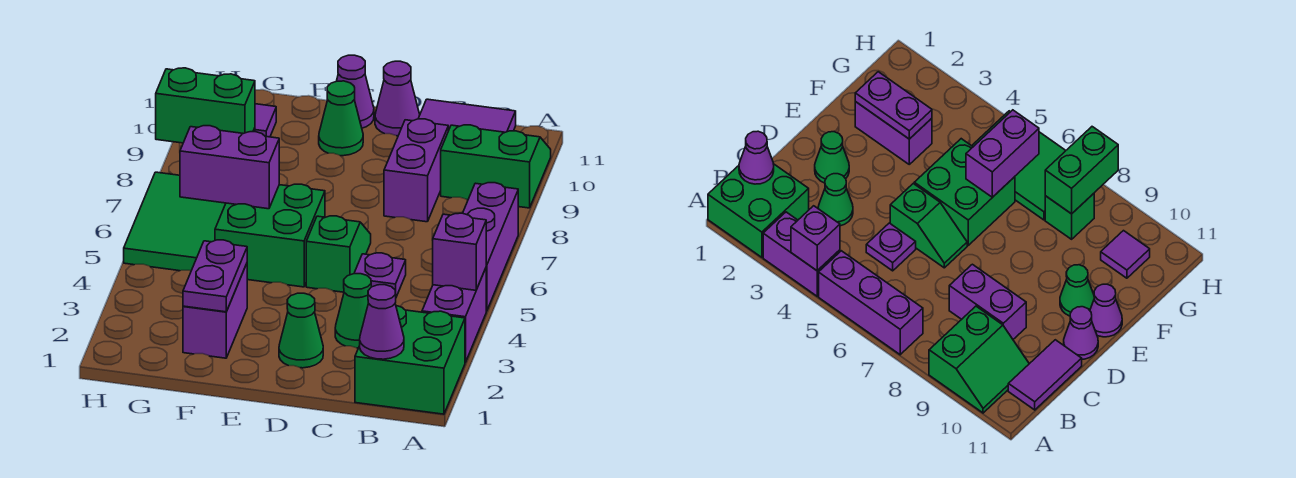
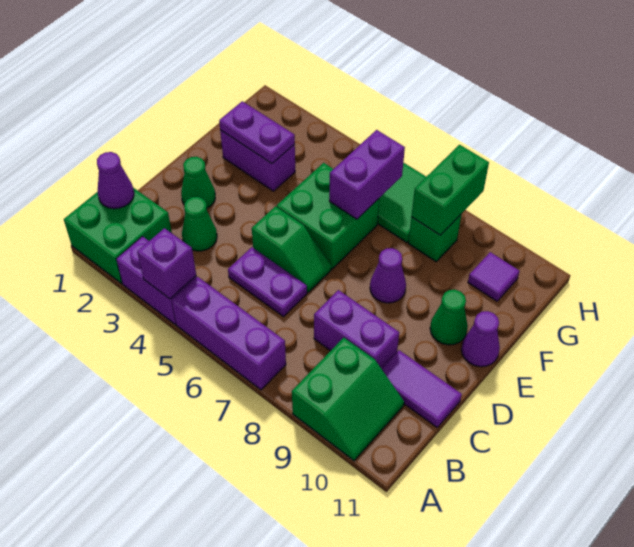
purple 1x2 tile [418,99,516,132] -> purple 1x2 tile turned to [382,350,462,427]
purple 1x1 plate [354,253,406,297] -> purple 1x2 plate [228,247,307,317]
purple 1x1 cone [375,61,420,136] -> purple 1x1 cone moved to [370,248,406,303]

